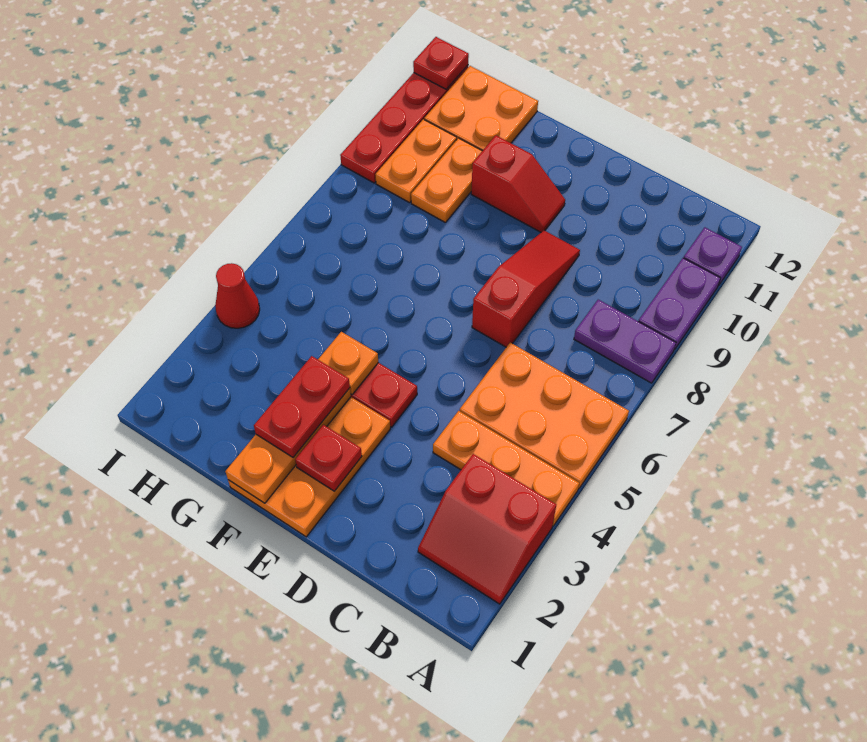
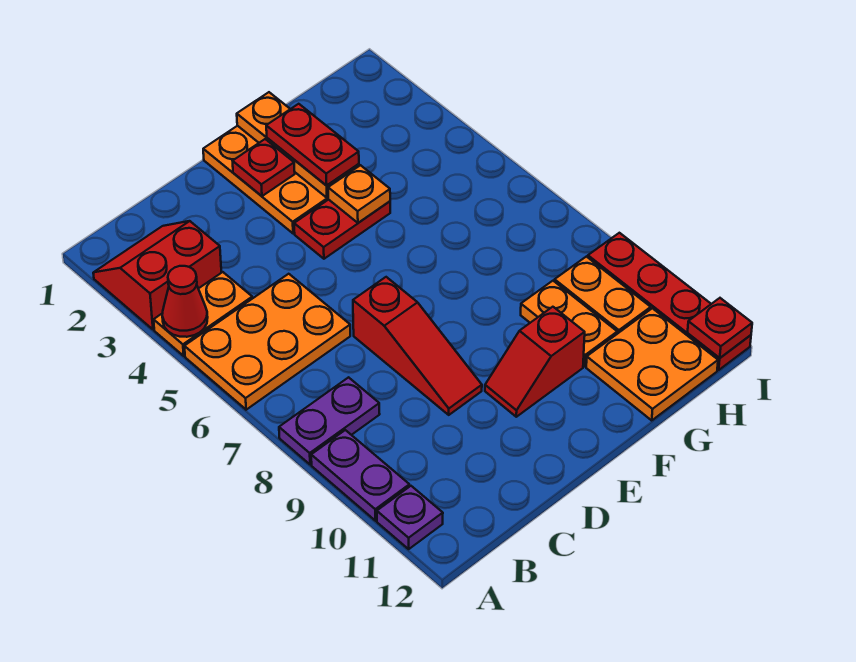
orange 1x3 plate [433,411,579,526] -> orange 1x2 plate [154,272,252,356]
red 1x1 cone [215,263,260,328] -> red 1x1 cone moved to [162,266,208,337]

